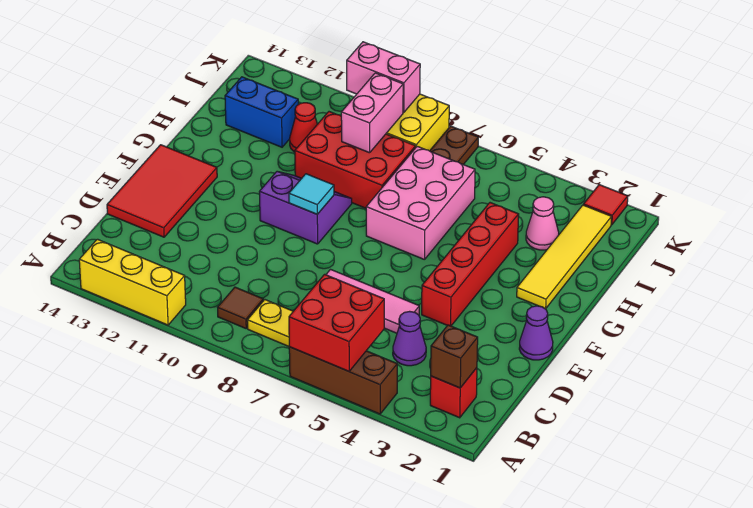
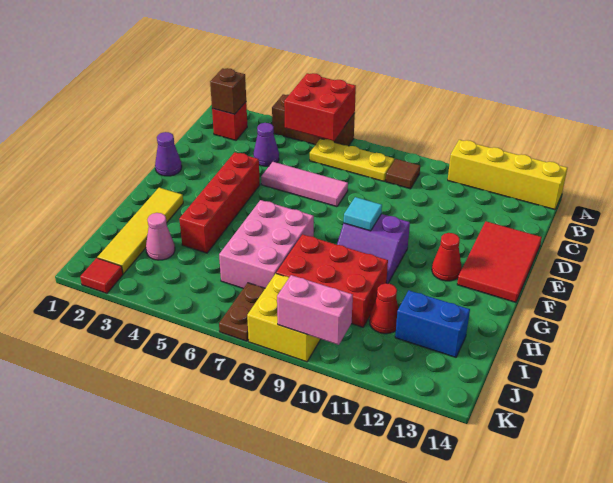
yellow 1x3 brick [79,239,186,325] -> yellow 1x4 brick [448,140,567,210]
none -> red 1x1 cone [432,233,462,281]
pink 1x2 brick [341,73,403,153] -> none

